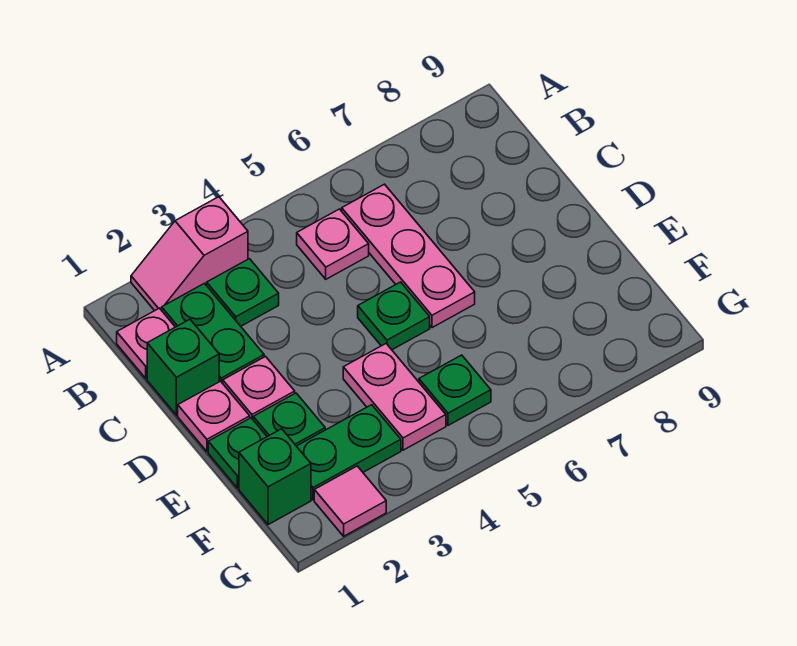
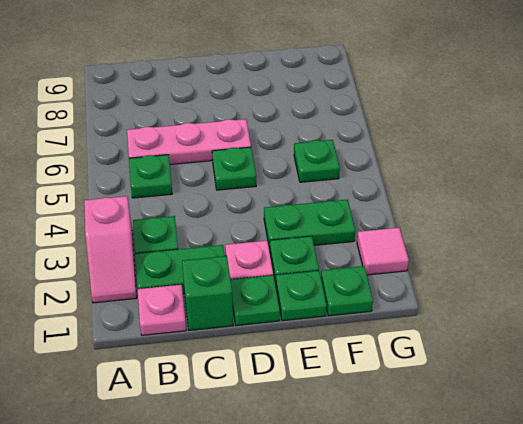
pink 1x1 plate [297,209,369,279] -> green 1x1 plate [129,155,172,198]
pink 1x1 plate [178,381,250,451] -> green 1x1 plate [231,275,280,326]
pink 1x2 plate [343,344,446,450] -> none
green 1x1 brick [239,429,311,525] -> green 1x1 plate [321,266,373,316]
green 1x2 plate [297,405,401,500] -> green 1x2 plate turned to [264,200,355,250]

